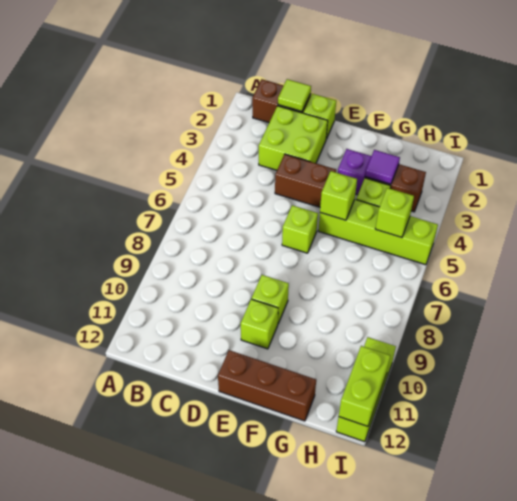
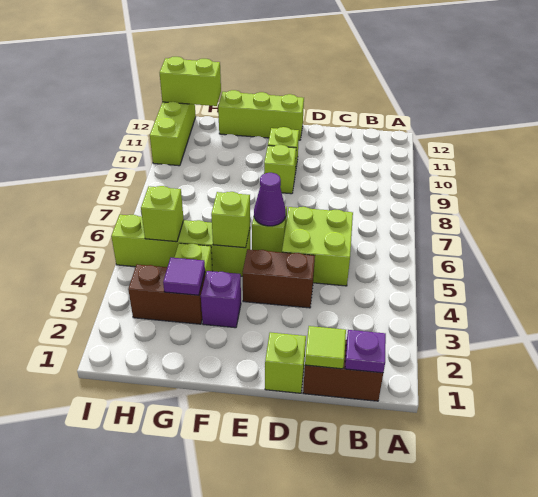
none -> purple 1x1 plate [345,330,386,373]
lime 2x2 brick [259,106,328,170] -> lime 2x2 brick moved to [282,207,353,286]
none -> purple 1x1 cone [254,173,286,226]
brown 1x3 brick [218,350,316,421] -> lime 1x3 brick [218,90,304,140]
lime 1x2 brick [339,346,390,426] -> lime 1x2 brick turned to [160,57,221,106]

